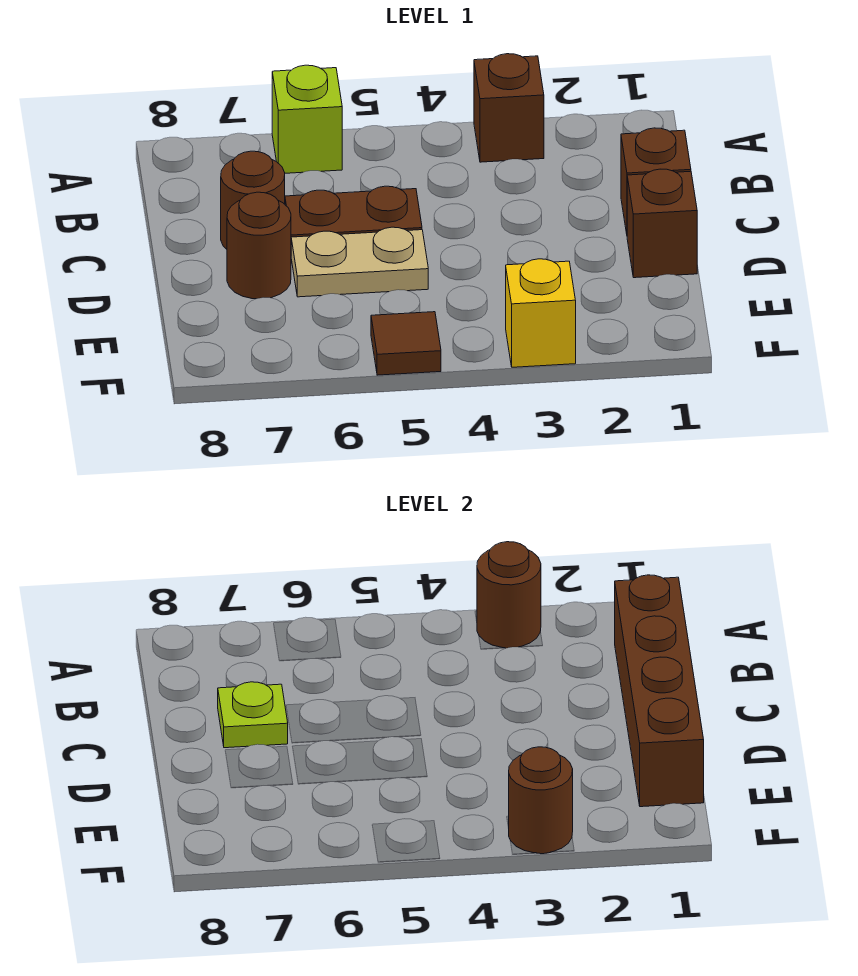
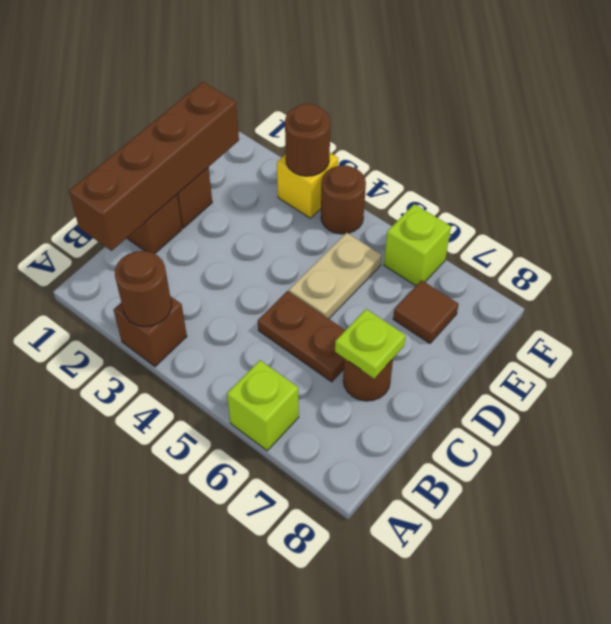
tan 1x2 plate [291,227,428,297] -> tan 1x2 plate turned to [289,233,382,319]
brown 1x1 round brick [227,192,291,299] -> brown 1x1 round brick moved to [321,165,366,234]
brown 1x1 tile [371,312,441,375] -> brown 1x1 tile moved to [393,280,459,343]
none -> lime 1x1 brick [384,204,451,286]

